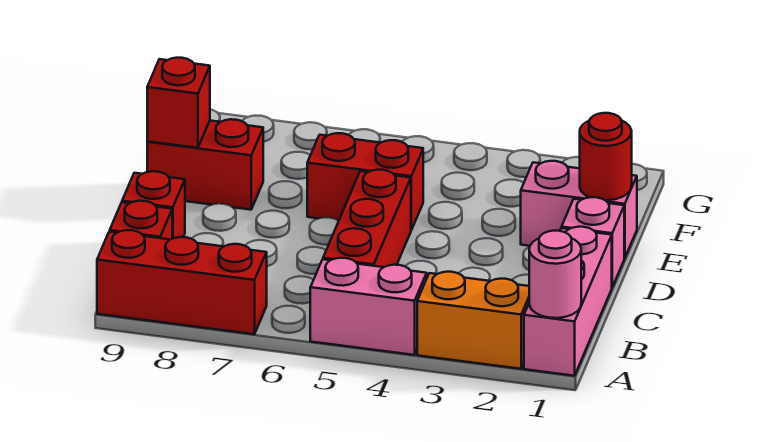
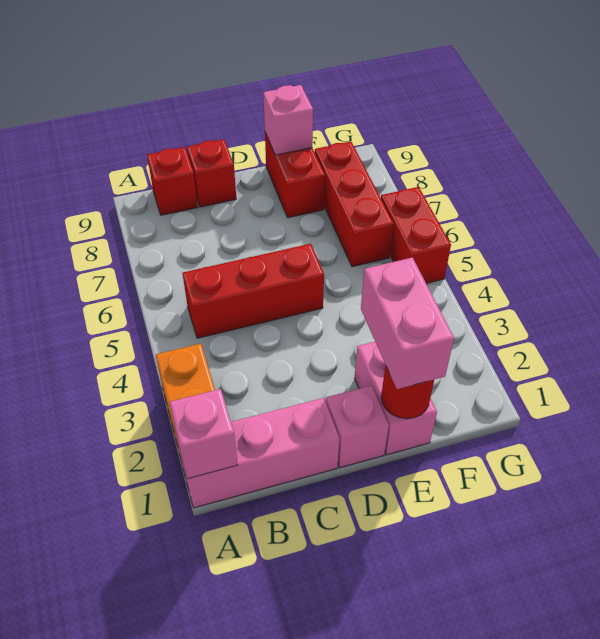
pink 1x1 round brick [529,231,581,318] -> pink 1x1 brick [170,389,237,479]
pink 1x2 brick [310,258,427,355] -> pink 1x2 brick moved to [361,258,454,389]
red 1x3 brick [97,230,267,334] -> red 1x3 brick moved to [315,142,394,267]
red 1x2 brick [307,133,423,230] -> red 1x2 brick moved to [381,187,451,283]
red 1x1 brick [147,58,210,148] -> pink 1x1 brick [263,85,313,155]

